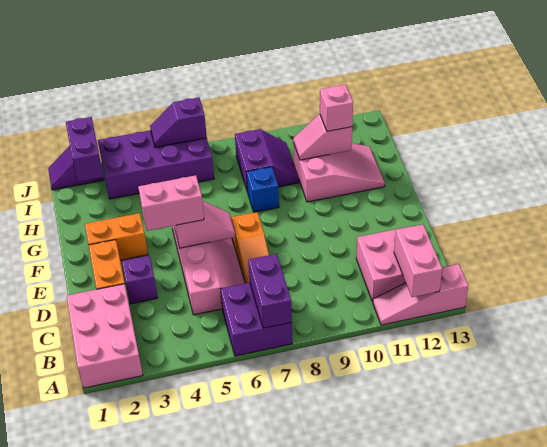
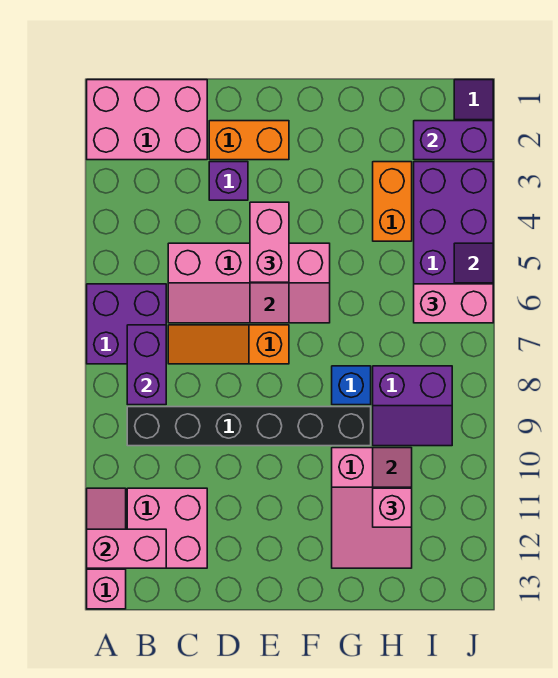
purple 1x2 brick [248,254,292,328] -> purple 1x2 brick turned to [127,325,166,405]
none -> black 1x6 brick [127,407,371,446]
orange 1x2 brick [85,213,148,260] -> orange 1x2 brick moved to [373,162,412,241]
none -> pink 1x2 brick [414,284,493,323]

